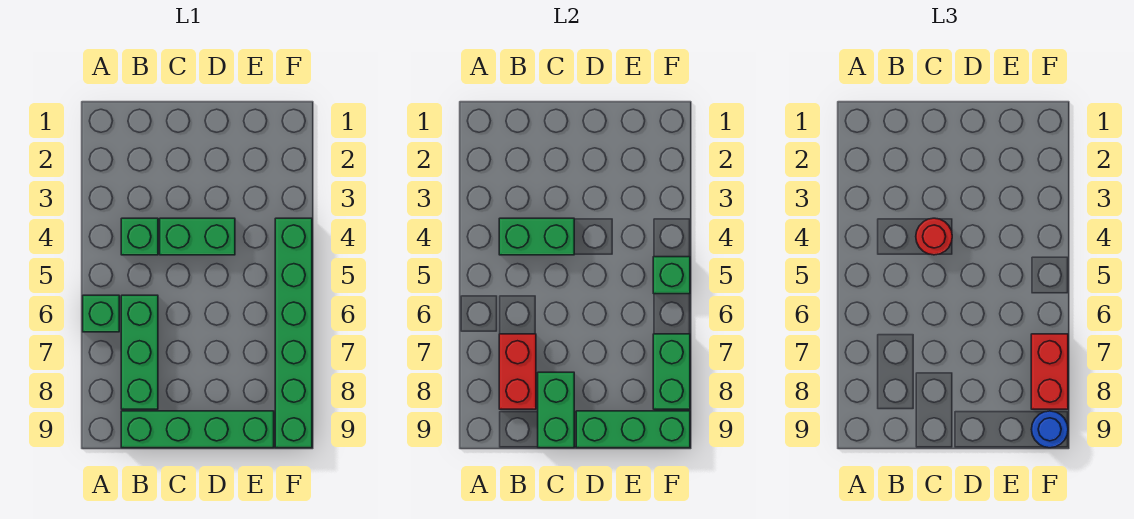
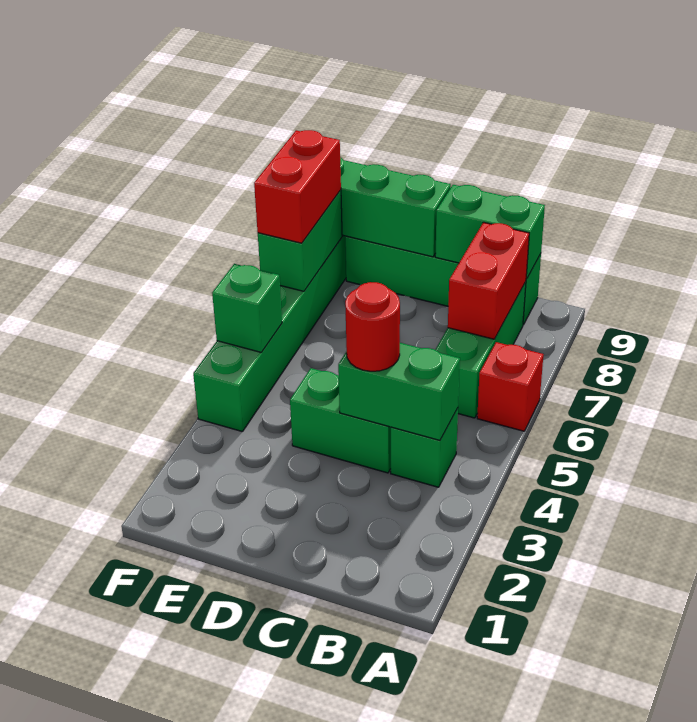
green 1x1 brick [83,295,119,332] -> red 1x1 brick [477,342,543,431]
green 1x2 brick [538,372,574,448] -> green 1x2 brick turned to [435,185,545,279]
blue 1x1 round brick [1031,411,1068,448] -> none

